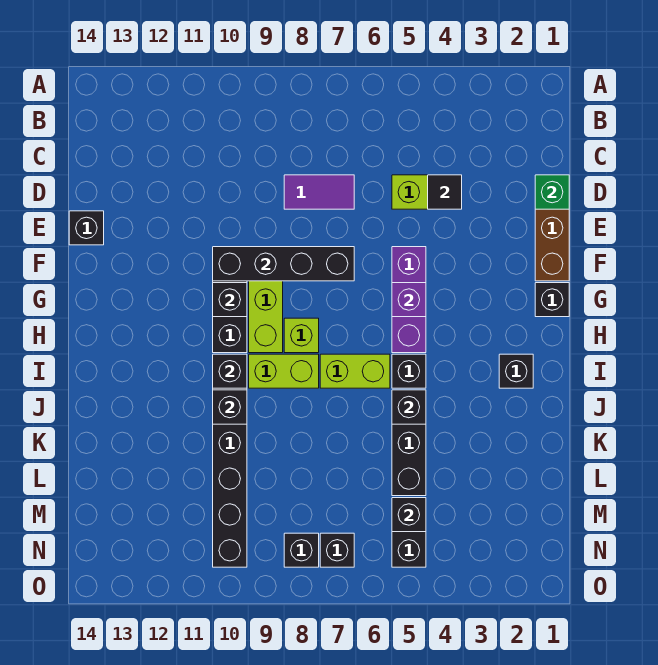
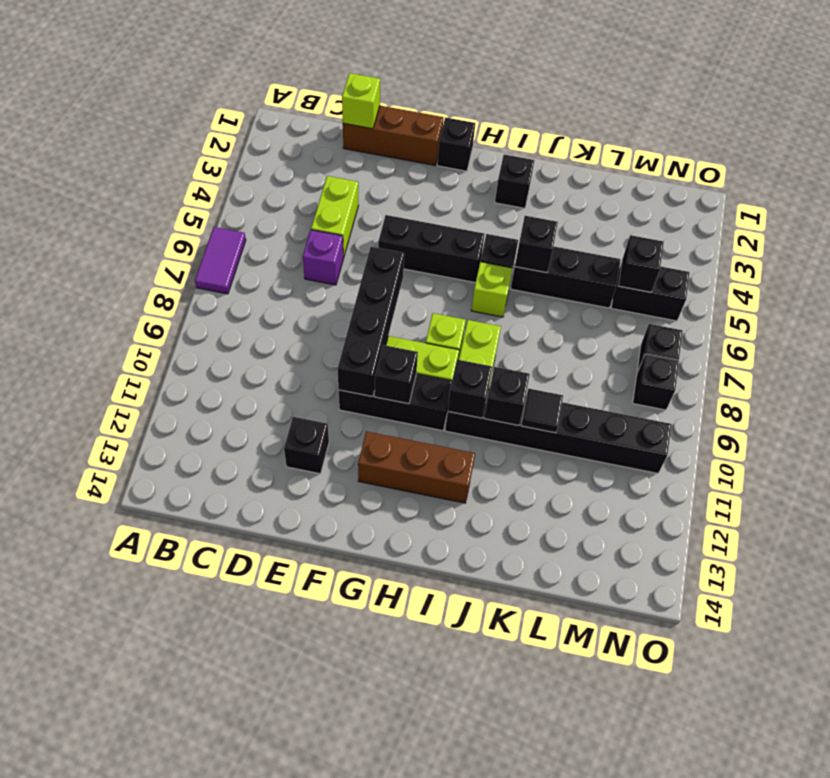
green 1x1 brick [535,175,569,209] -> lime 1x1 brick [342,73,380,129]
black 1x1 tile [428,175,462,209] -> black 1x1 tile moved to [521,389,563,433]
purple 1x2 tile [284,175,354,209] -> purple 1x2 tile moved to [195,227,246,294]
black 1x1 brick [69,211,104,245] -> black 1x1 brick moved to [284,417,329,474]
purple 1x3 brick [392,247,426,353] -> black 1x3 brick [378,215,484,283]
purple 1x1 brick [392,283,426,317] -> purple 1x1 brick moved to [303,230,344,285]
none -> brown 1x3 brick [358,431,475,503]
lime 1x2 brick [320,354,390,388] -> lime 1x1 brick [471,262,513,317]

